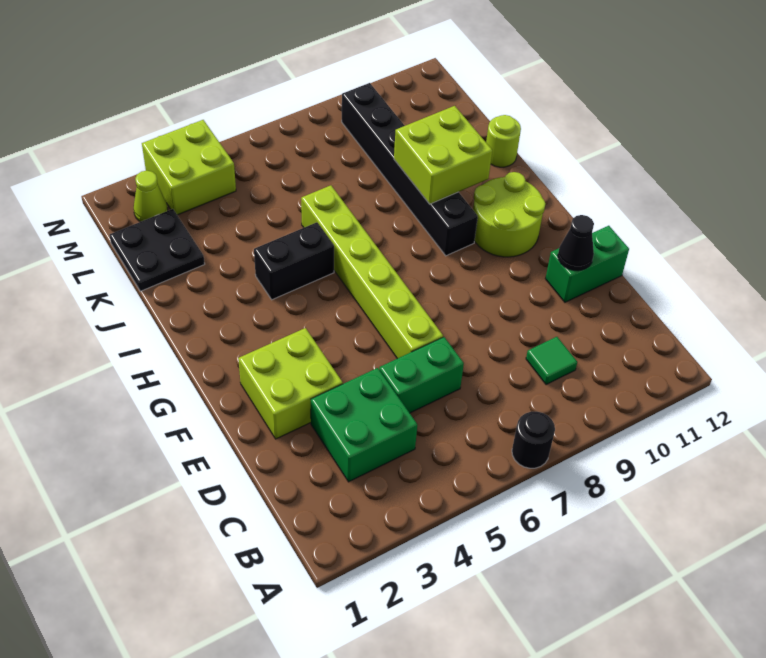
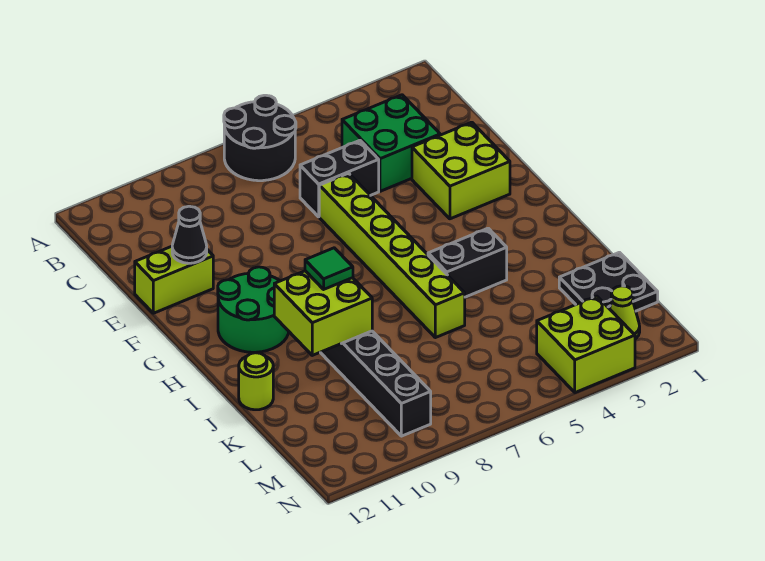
black 1x1 round brick [512,411,555,468] -> black 2x2 round brick [224,95,296,181]
green 1x1 tile [526,337,577,385] -> green 1x1 tile moved to [305,248,353,289]
green 1x2 brick [379,337,464,413] -> black 1x2 brick [300,140,379,217]
green 1x2 brick [545,226,629,302] -> lime 1x2 brick [135,246,213,313]
lime 2x2 round brick [473,172,546,257] -> green 2x2 round brick [218,267,289,352]

